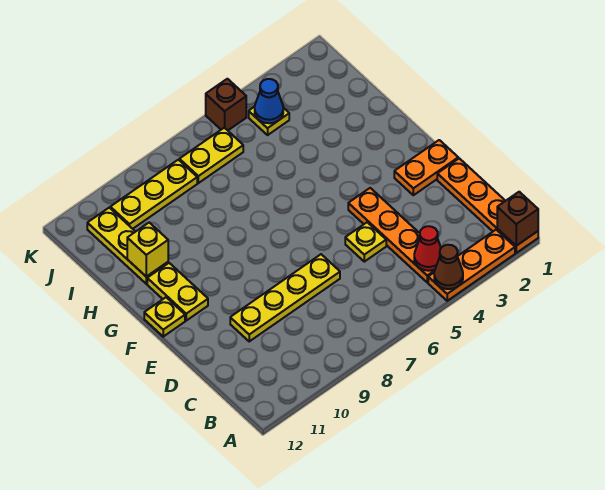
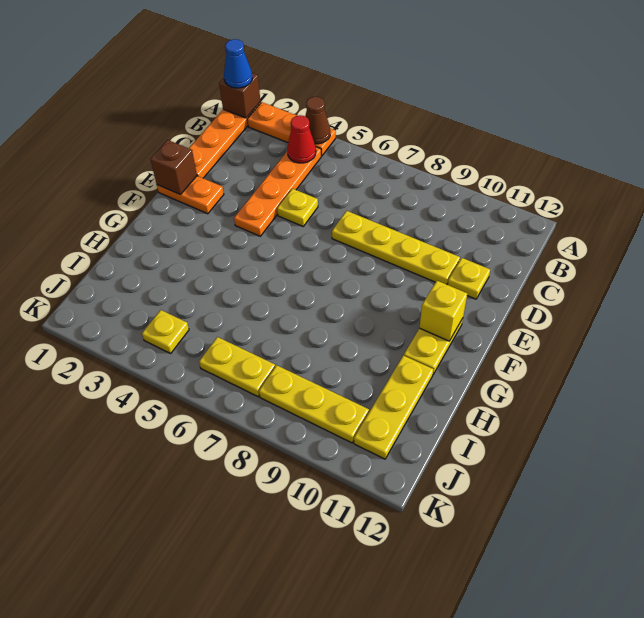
yellow 1x1 plate [144,297,185,337] -> yellow 1x1 plate moved to [448,258,490,299]
yellow 1x1 brick [127,223,168,277] -> yellow 1x1 brick moved to [419,281,467,341]
blue 1x1 cone [255,79,283,123] -> blue 1x1 cone moved to [224,39,252,88]
brown 1x1 brick [206,79,246,130] -> brown 1x1 brick moved to [150,140,197,195]

